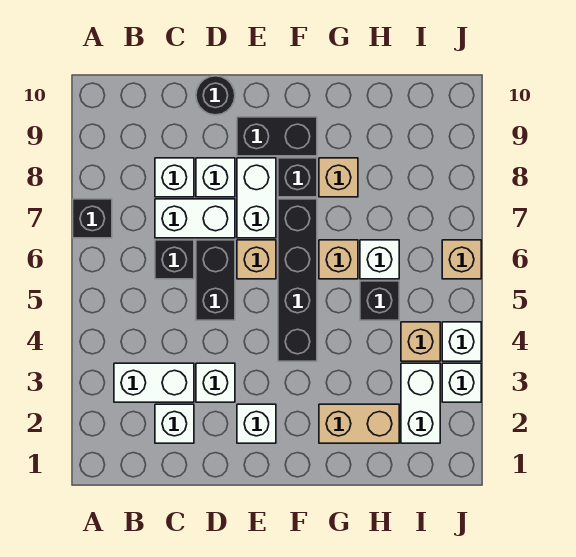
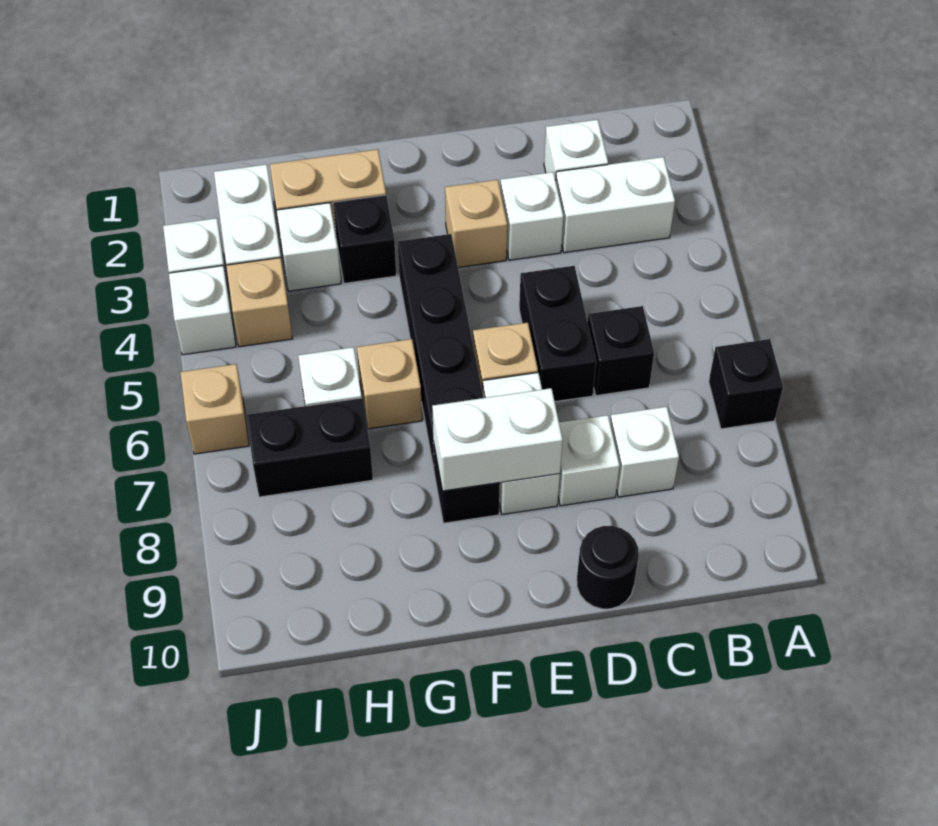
white 1x2 brick [155,199,235,238] -> white 1x2 brick moved to [432,388,563,491]
white 1x1 brick [237,404,276,443] -> white 1x1 brick moved to [277,203,341,291]
black 1x2 brick [237,117,317,156] -> black 1x2 brick moved to [246,398,373,497]
tan 1x1 brick [319,158,358,197] -> tan 1x1 brick moved to [445,180,507,267]
black 1x1 brick [360,281,399,320] -> black 1x1 brick moved to [333,195,396,283]

